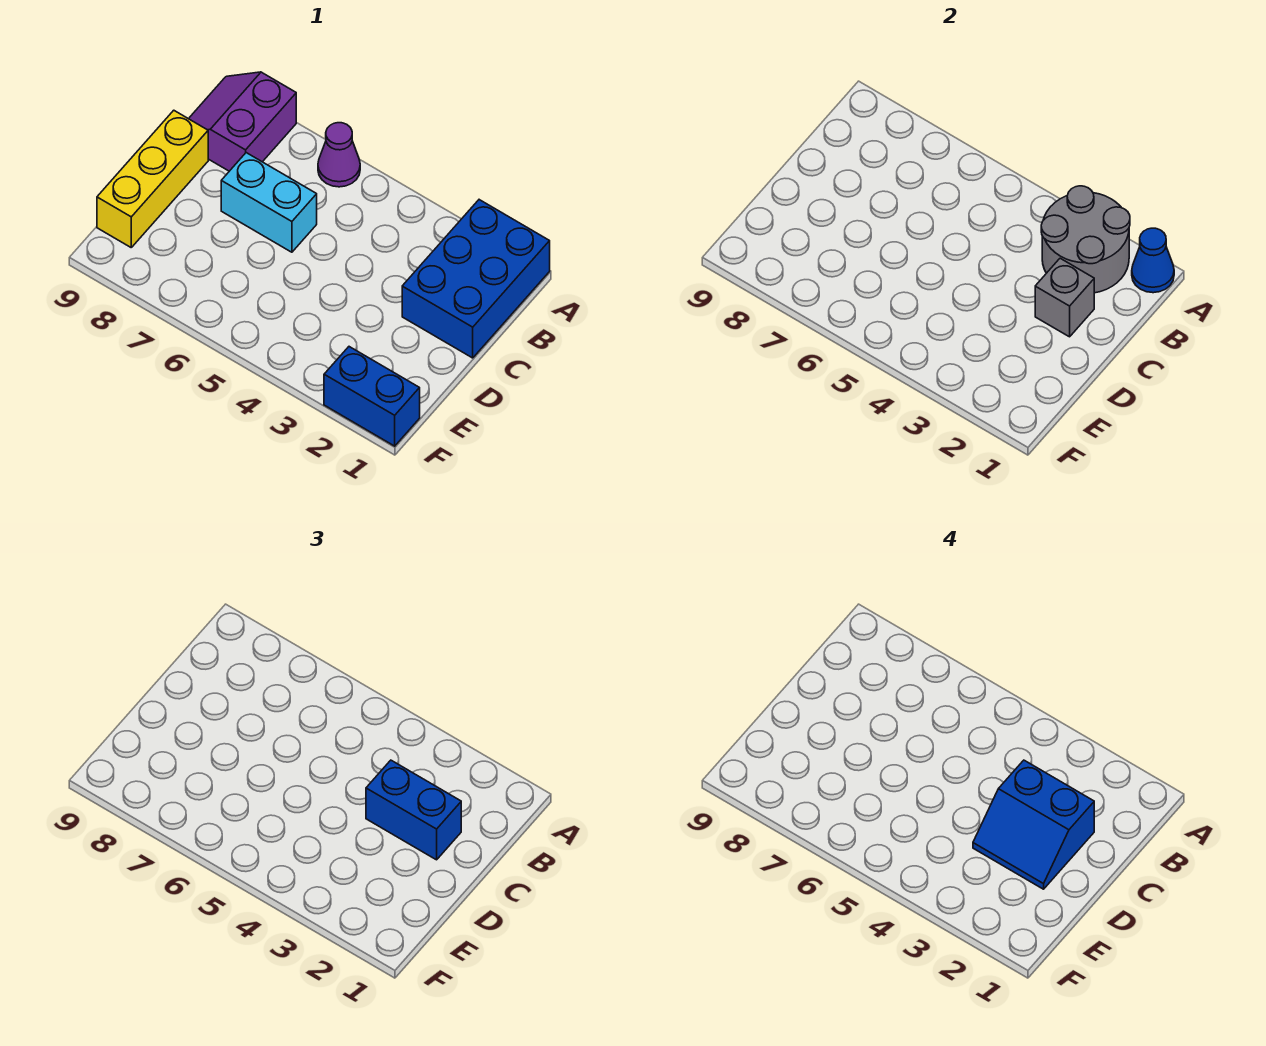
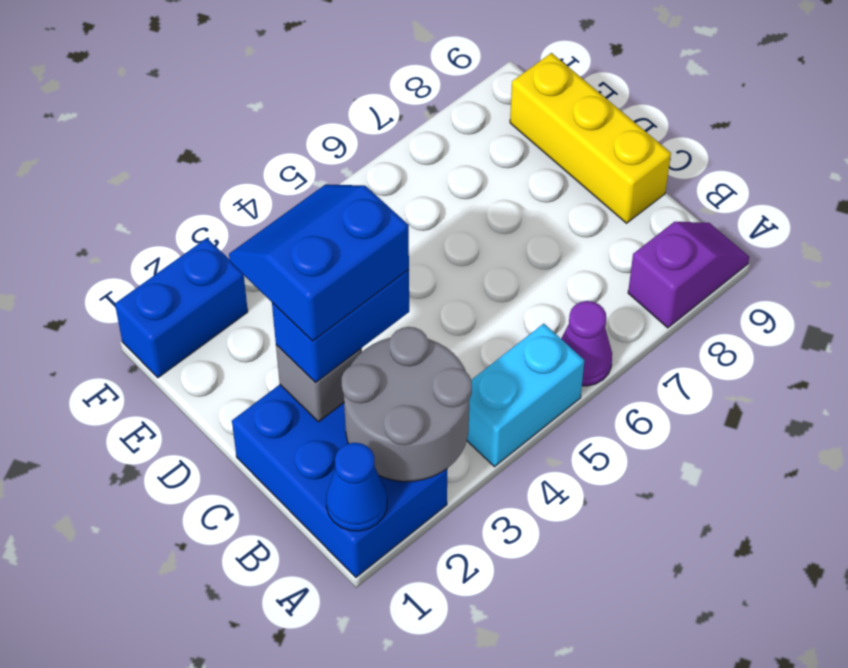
purple 2x2 slope [189,72,296,171] -> purple 1x2 slope [628,222,749,328]
cyan 1x2 brick [221,153,317,252] -> cyan 1x2 brick moved to [467,324,584,467]

